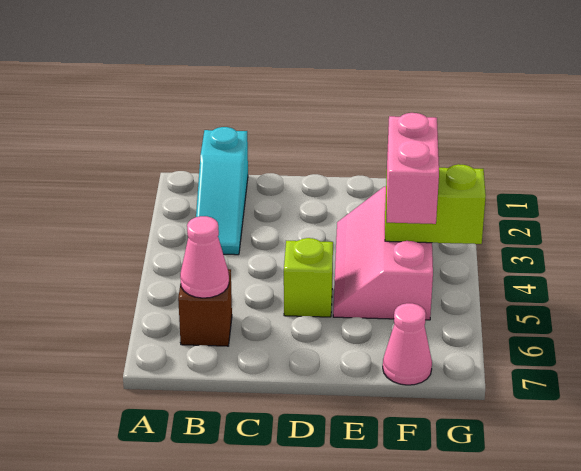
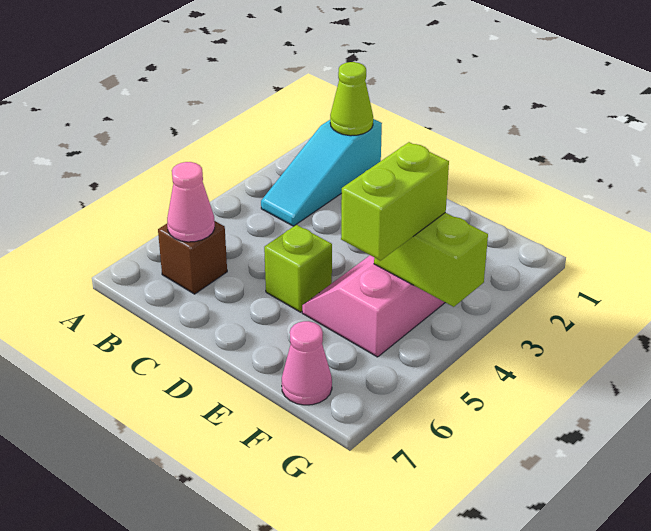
none -> lime 1x1 cone [330,62,373,136]
pink 1x2 brick [387,113,439,224] -> lime 1x2 brick [341,142,449,261]

